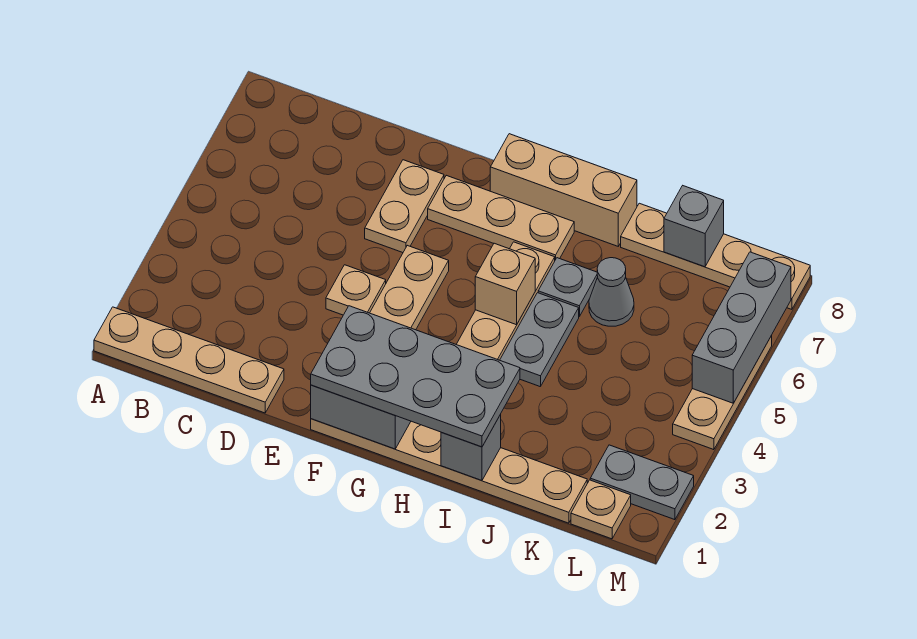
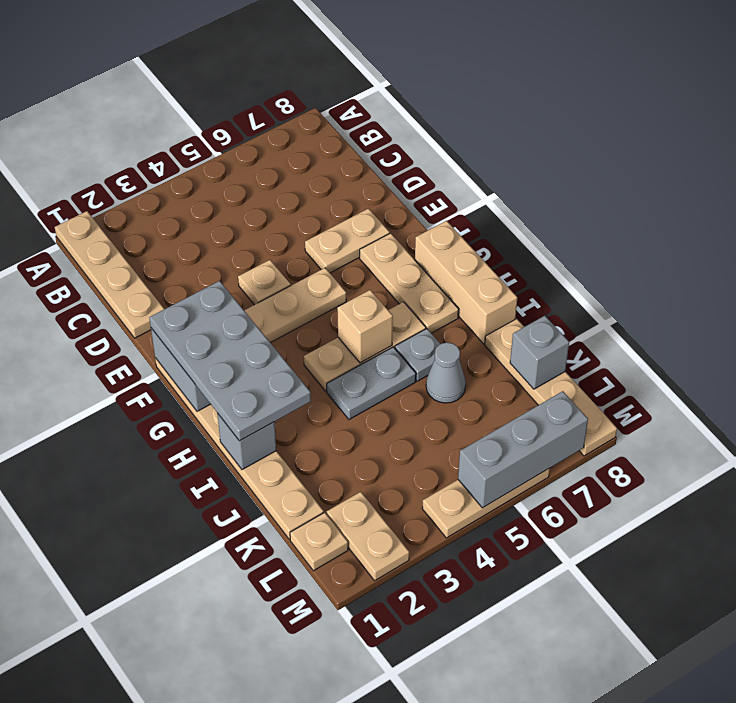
grey 1x2 plate [590,445,694,520] -> tan 1x2 plate [327,492,409,581]

